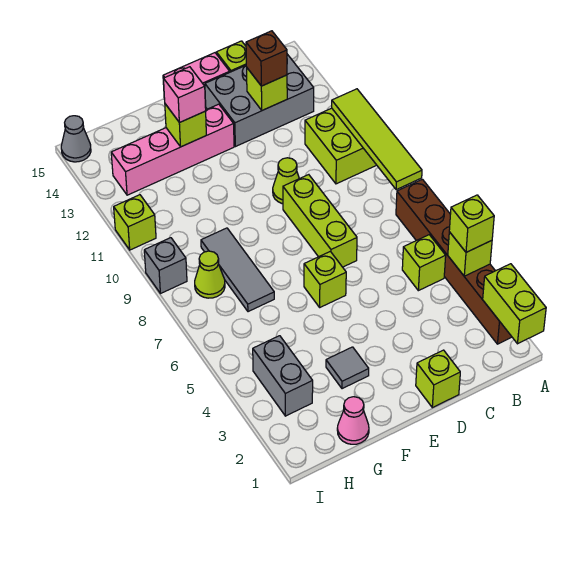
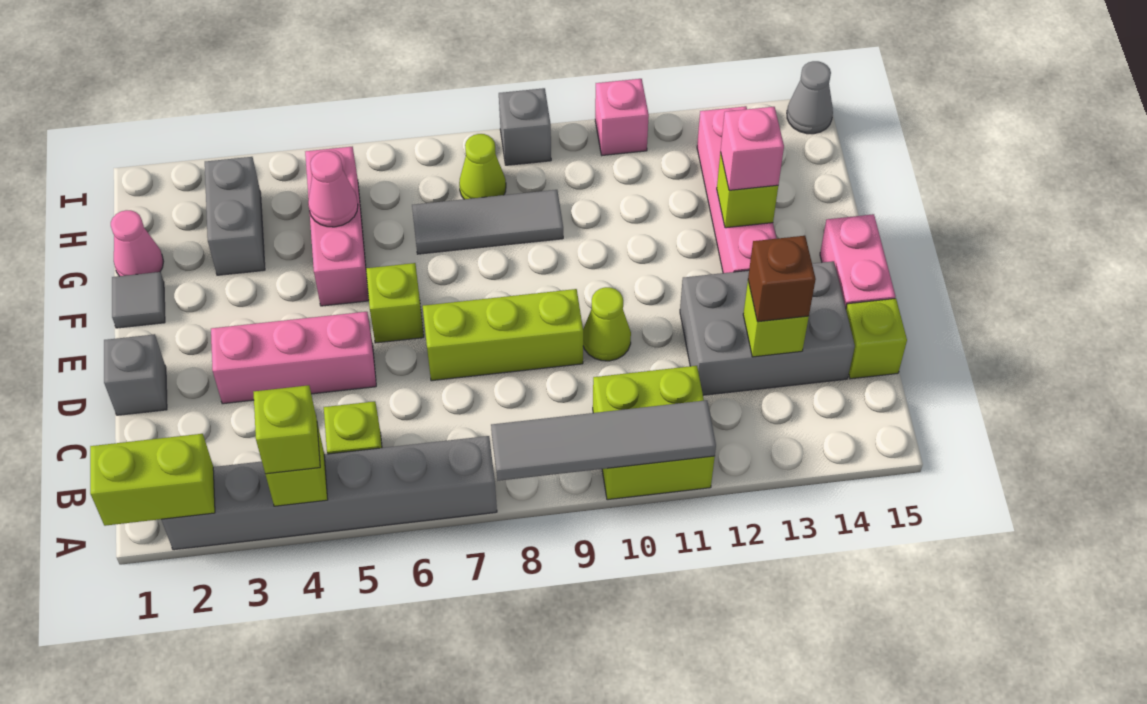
brown 1x6 brick [396,179,512,344] -> grey 1x6 brick [161,436,497,550]
lime 1x4 tile [332,89,422,190] -> grey 1x4 tile [491,400,716,481]
grey 2x3 brick [205,54,314,147] -> grey 2x3 brick turned to [680,261,855,395]
lime 1x1 brick [416,350,460,408] -> grey 1x1 brick [104,334,167,415]
none -> pink 1x3 brick [211,312,376,404]
grey 1x1 tile [326,347,369,389] -> grey 1x1 tile moved to [112,272,165,328]
none -> pink 1x3 brick [305,147,369,306]
none -> pink 1x1 cone [308,151,358,227]
grey 1x2 brick [253,336,313,416] -> grey 1x2 brick turned to [205,157,265,275]
lime 1x1 brick [114,195,156,250] -> pink 1x1 brick [595,79,649,155]

